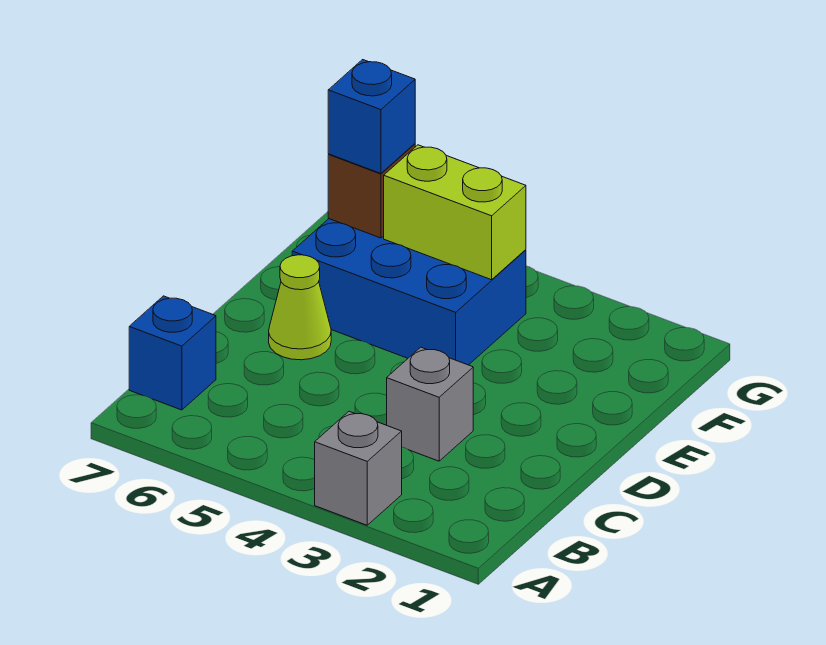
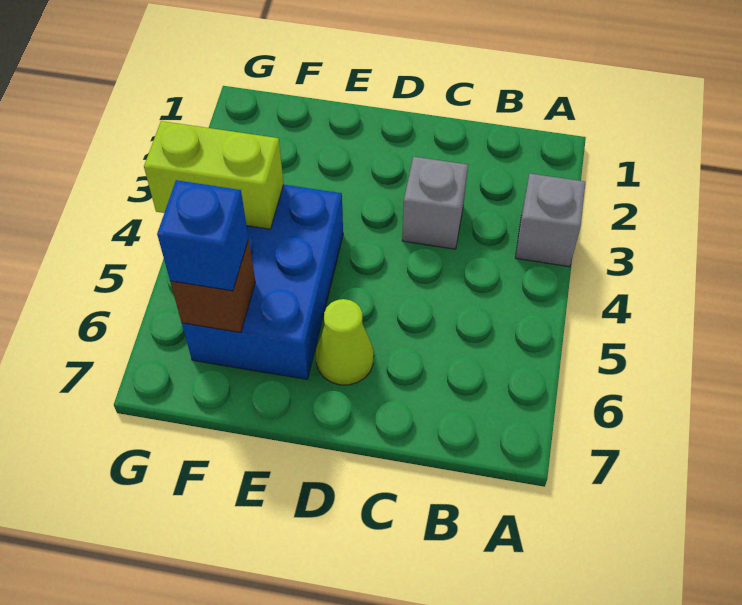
blue 1x1 brick [129,296,216,410] -> none
lime 1x2 brick [384,145,526,280] -> lime 1x2 brick turned to [144,121,284,229]

